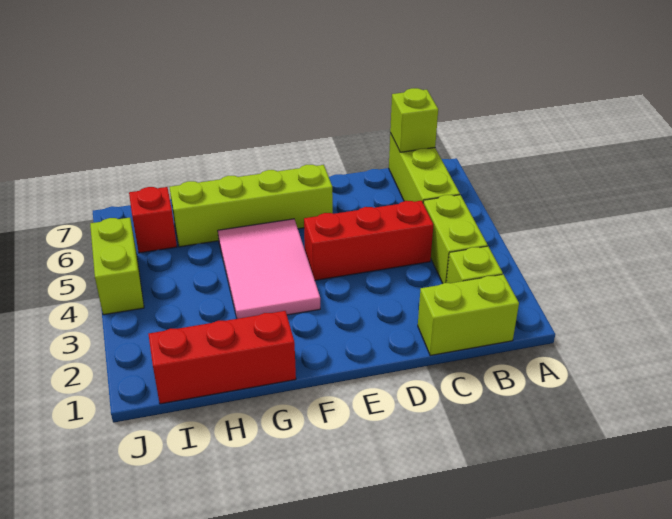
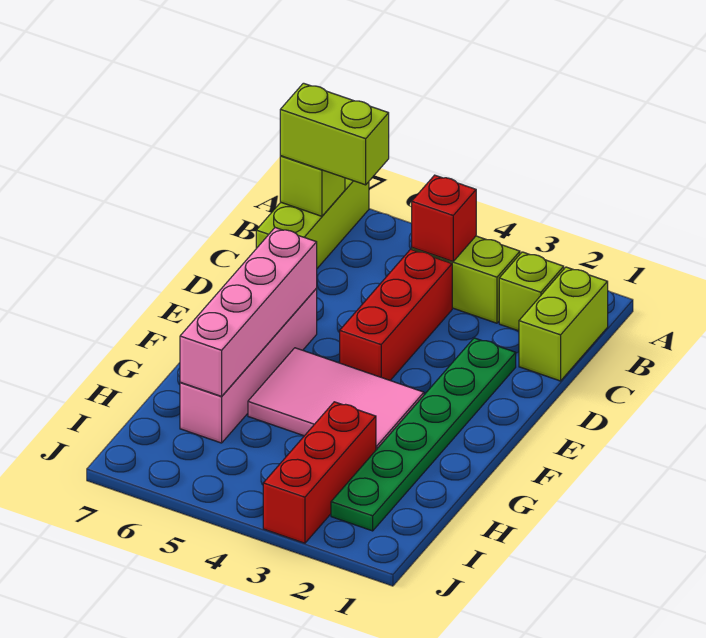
lime 1x3 brick [389,133,460,202] -> lime 1x3 brick turned to [256,178,369,268]
none -> green 1x6 plate [331,338,516,531]
lime 1x4 brick [170,165,333,247] -> pink 1x4 brick [180,289,317,443]
none -> pink 1x4 brick [180,228,317,396]
red 1x3 brick [148,311,296,404] -> red 1x3 brick moved to [263,402,376,543]
red 1x1 brick [129,187,177,253] -> red 1x1 brick moved to [412,175,476,261]
lime 1x2 brick [90,218,144,315] -> lime 1x2 brick moved to [280,83,389,185]

